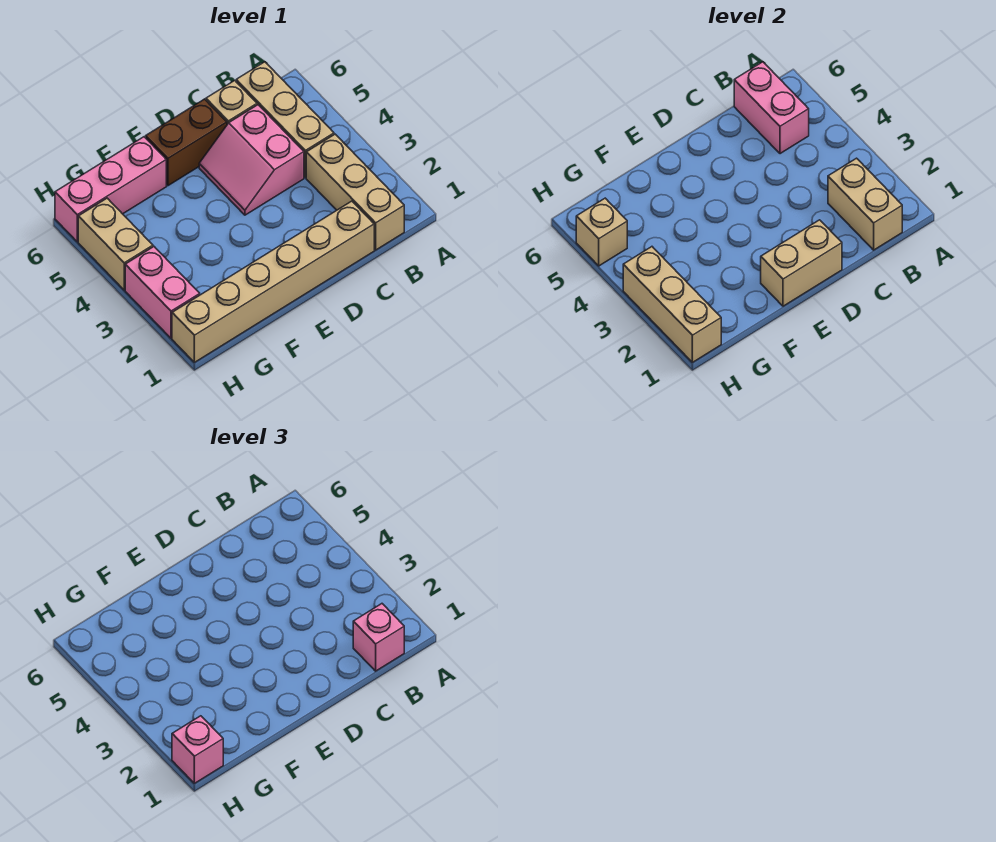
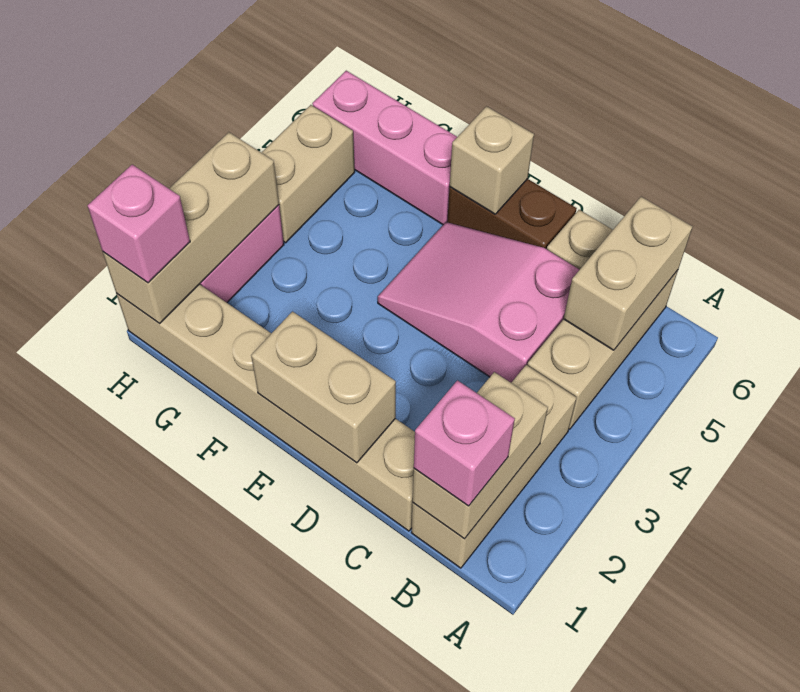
pink 1x2 brick [734,62,809,154] -> tan 1x2 brick [564,197,692,350]
pink 2x2 slope [199,105,304,215] -> pink 2x3 slope [378,222,579,383]
tan 1x1 brick [576,198,627,266] -> tan 1x1 brick moved to [450,106,534,214]

